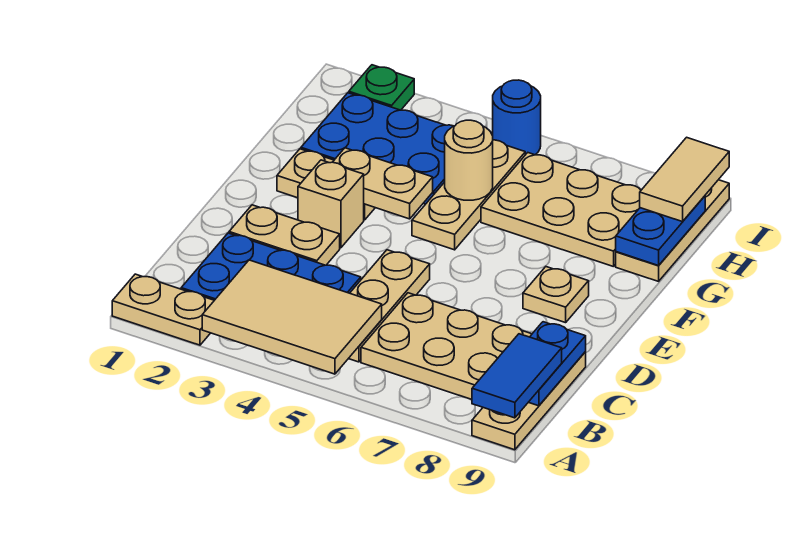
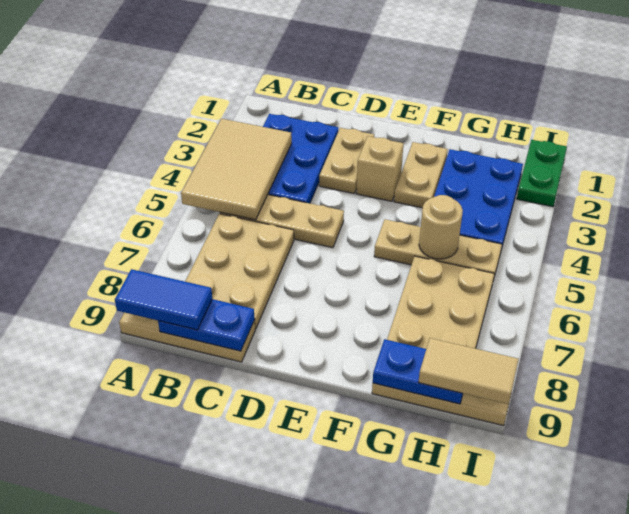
tan 1x2 plate [112,274,214,345] -> none
tan 1x1 plate [523,267,589,323] -> none
tan 1x2 plate [333,148,433,219] -> none
green 1x1 plate [349,65,414,110] -> green 1x2 plate [517,140,567,207]
blue 1x1 round brick [493,80,541,155] -> none

